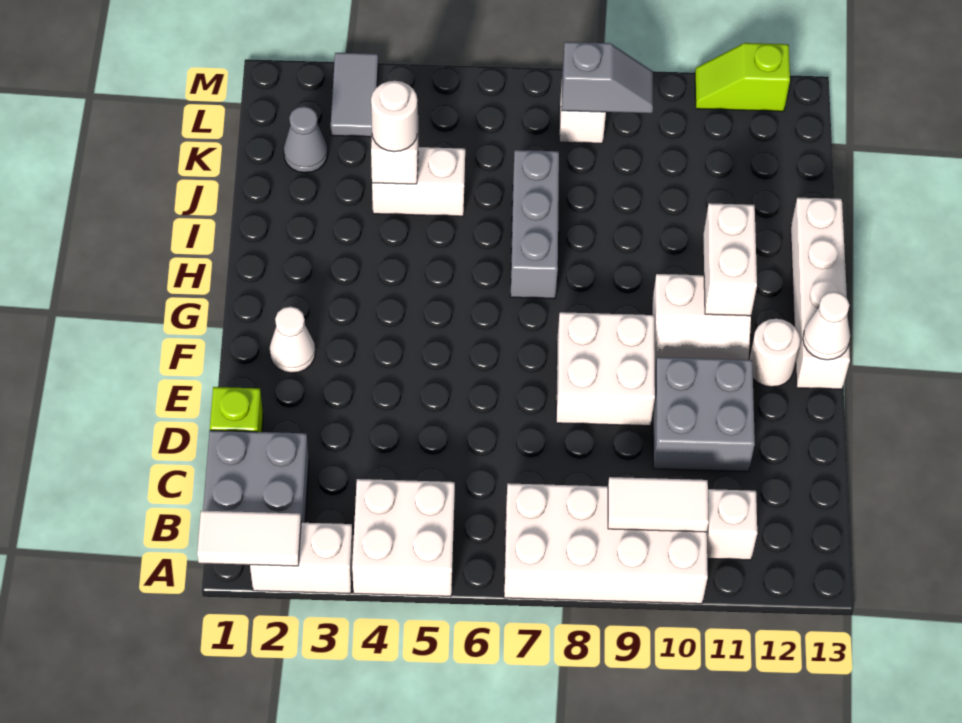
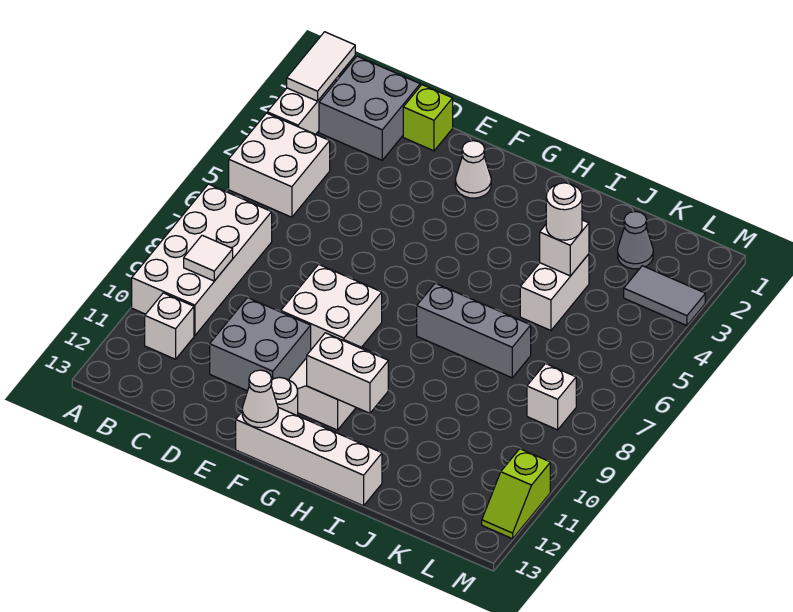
white 1x2 tile [608,477,709,532] -> white 1x1 tile [184,235,233,281]
grey 1x2 slope [562,42,653,113] -> none
lime 1x2 slope [695,43,790,111] -> lime 1x2 slope turned to [482,449,550,539]

